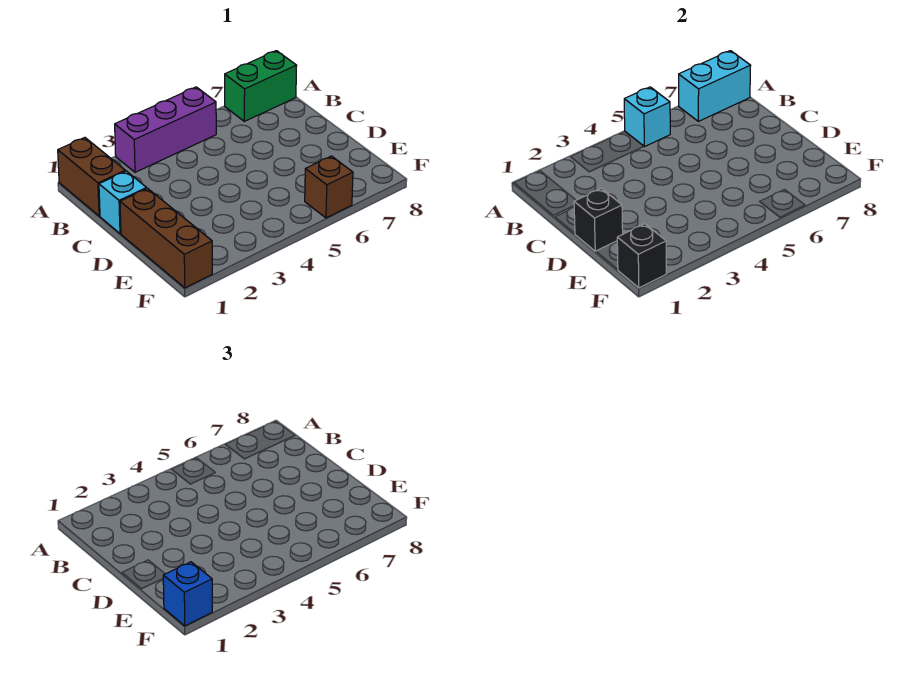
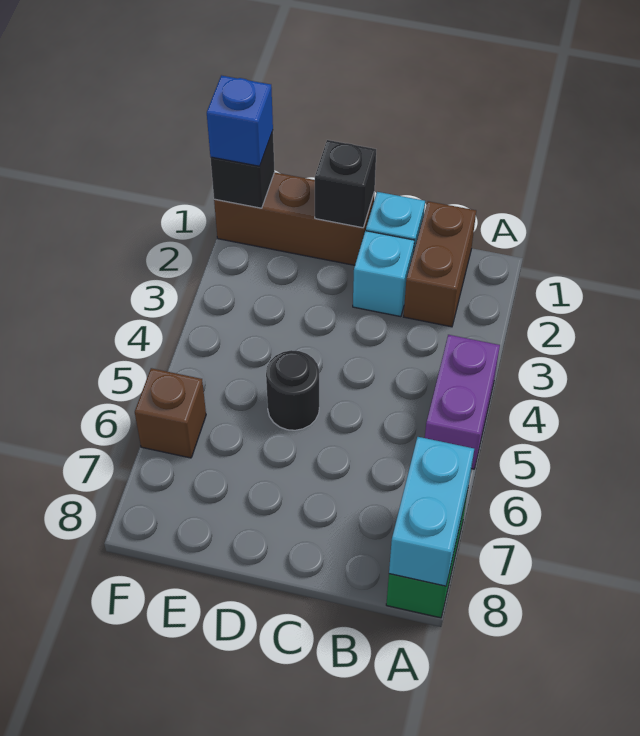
brown 1x2 brick [58,138,125,216] -> brown 1x2 brick turned to [404,201,476,327]
purple 1x3 brick [115,87,216,172] -> purple 1x2 brick [425,335,500,469]
cyan 1x1 brick [624,87,670,147] -> cyan 1x1 brick moved to [353,231,414,317]
none -> black 1x1 round brick [266,350,319,430]

